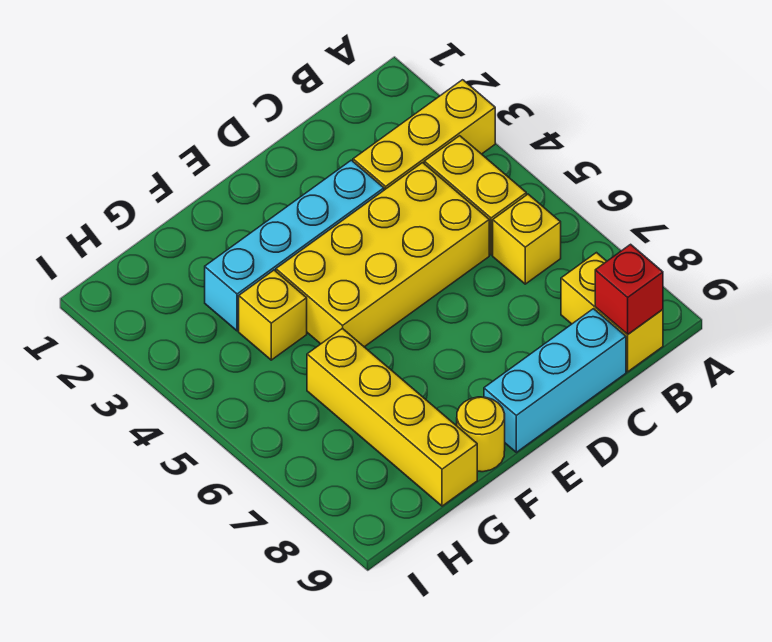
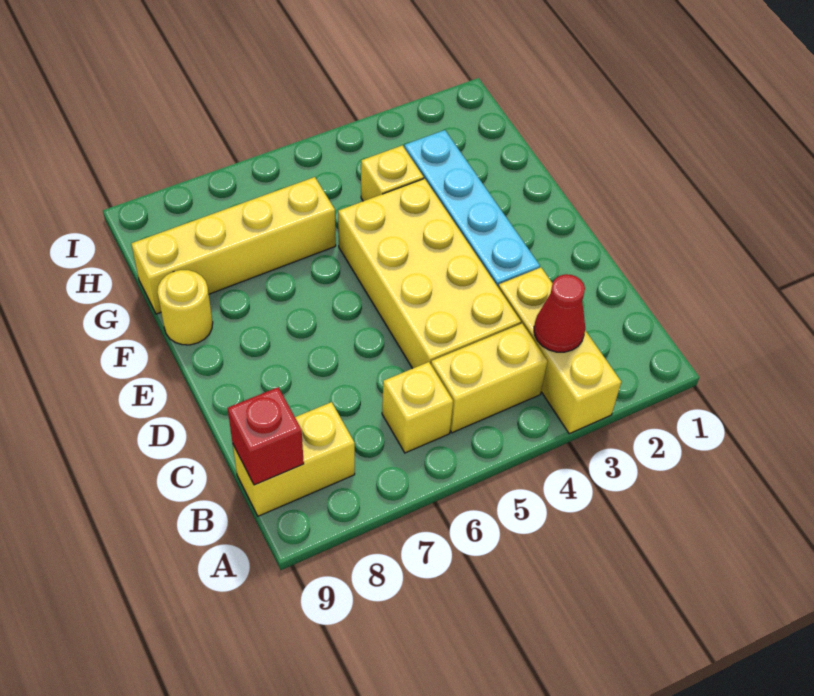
none -> red 1x1 cone [534,274,585,352]
cyan 1x3 brick [484,309,626,452] -> none

